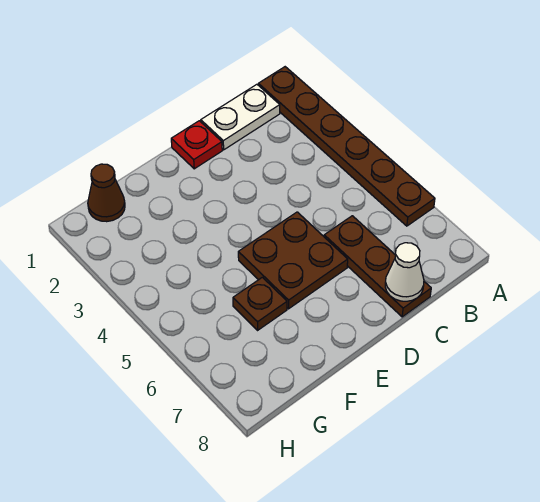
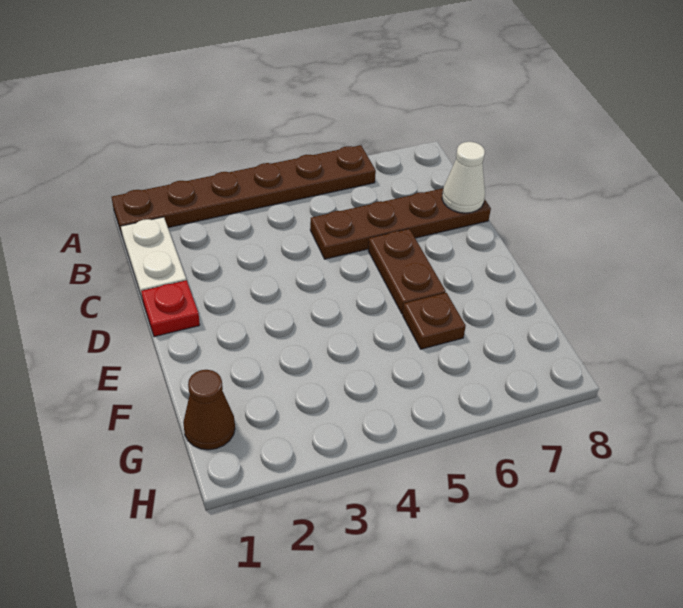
brown 1x3 plate [324,216,431,317] -> brown 1x4 plate [310,188,491,259]
brown 2x2 plate [238,212,348,309] -> brown 1x2 plate [368,229,446,314]

